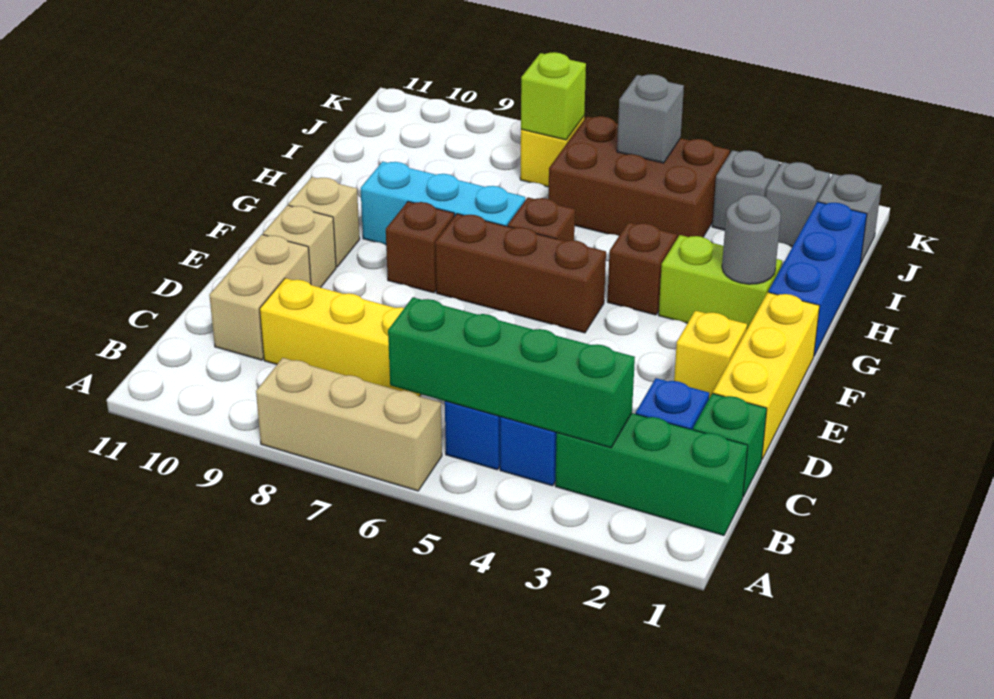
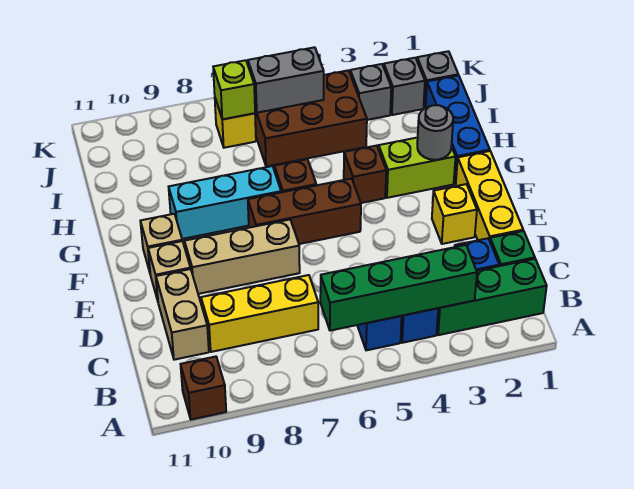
tan 1x3 brick [256,358,442,491] -> tan 1x3 brick moved to [184,220,300,294]
brown 1x1 brick [386,201,454,293] -> brown 1x1 brick moved to [181,357,226,420]
grey 1x1 brick [617,74,684,163] -> grey 1x2 brick [248,47,324,113]

